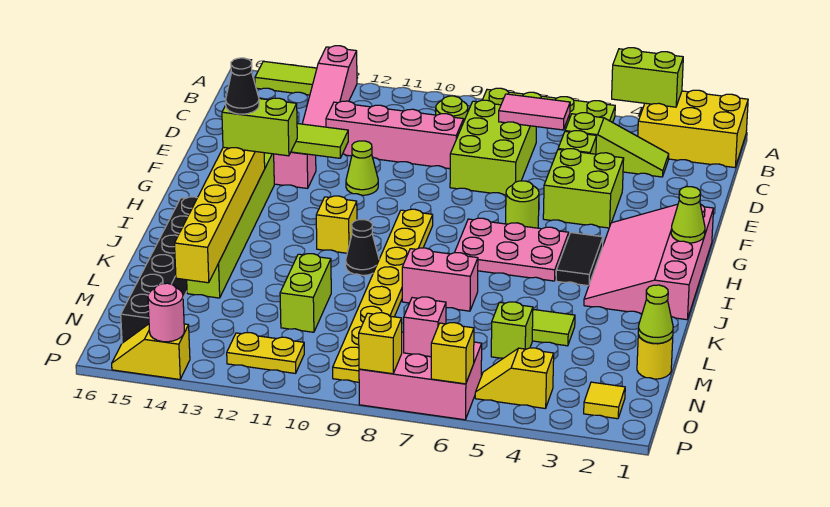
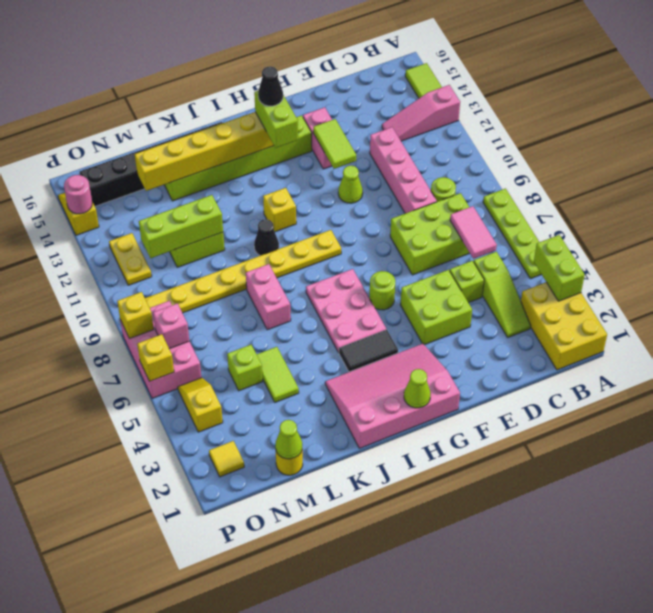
none -> lime 1x3 brick [139,195,223,258]

